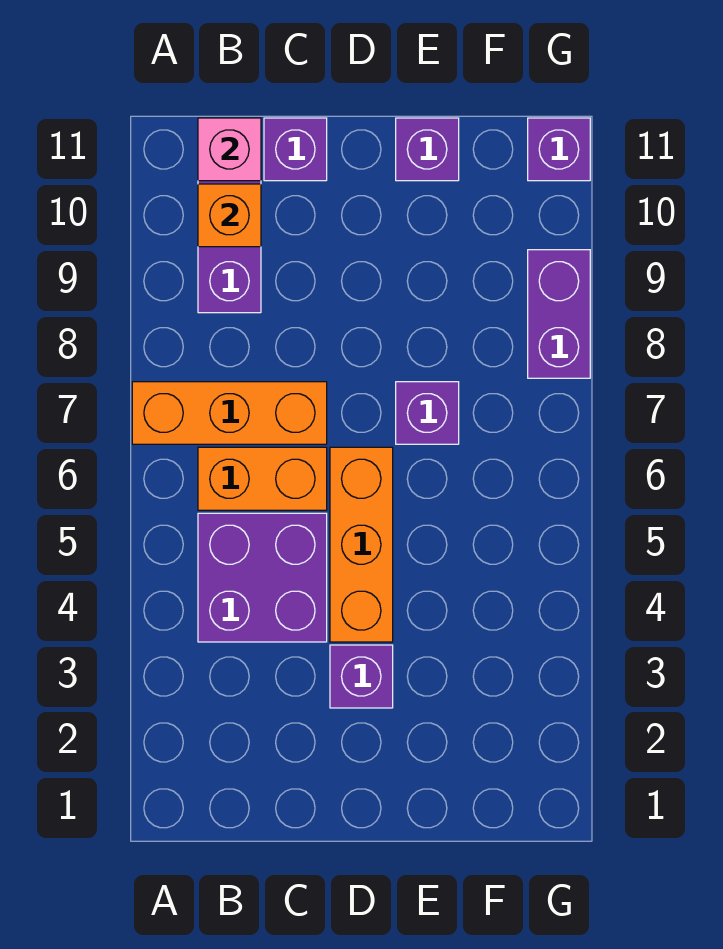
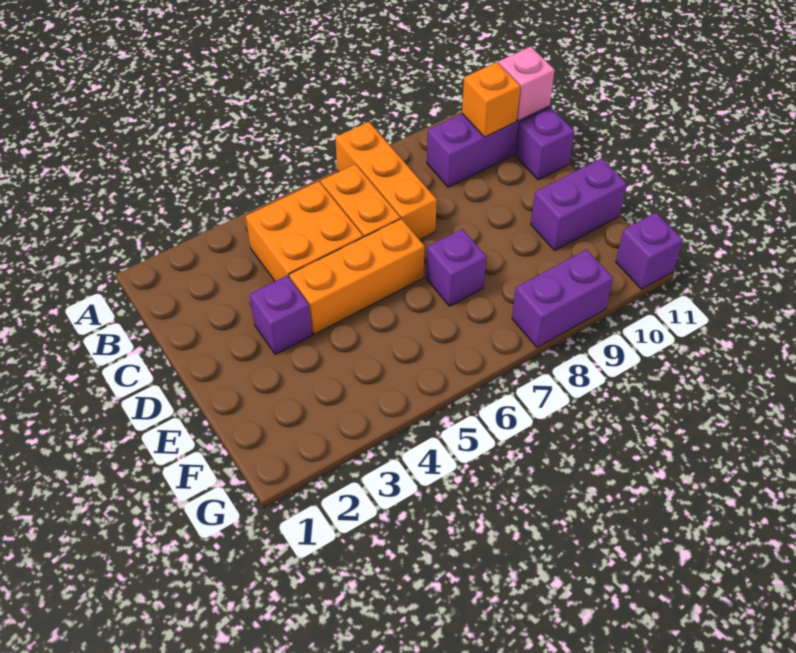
purple 2x2 brick [198,513,327,642] -> orange 2x2 brick [246,181,363,281]
purple 1x1 brick [396,118,459,181] -> purple 1x2 brick [531,158,627,250]

